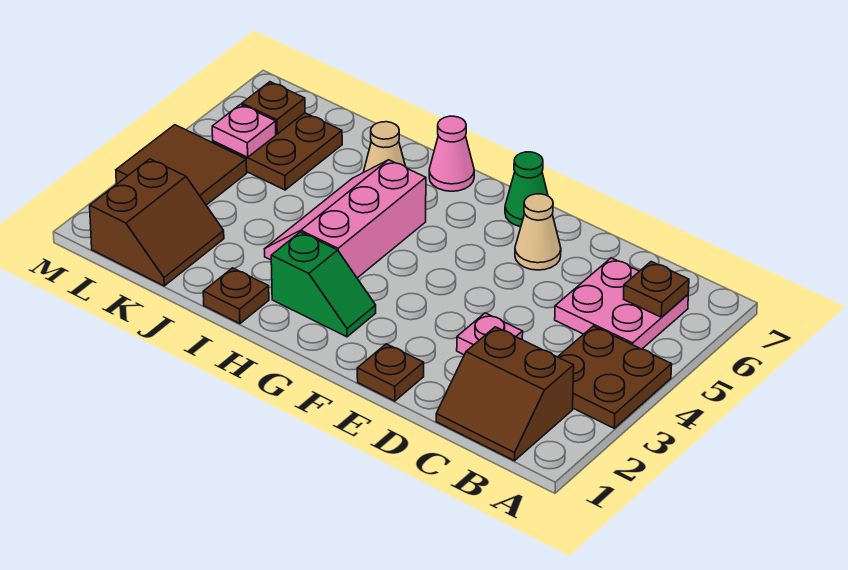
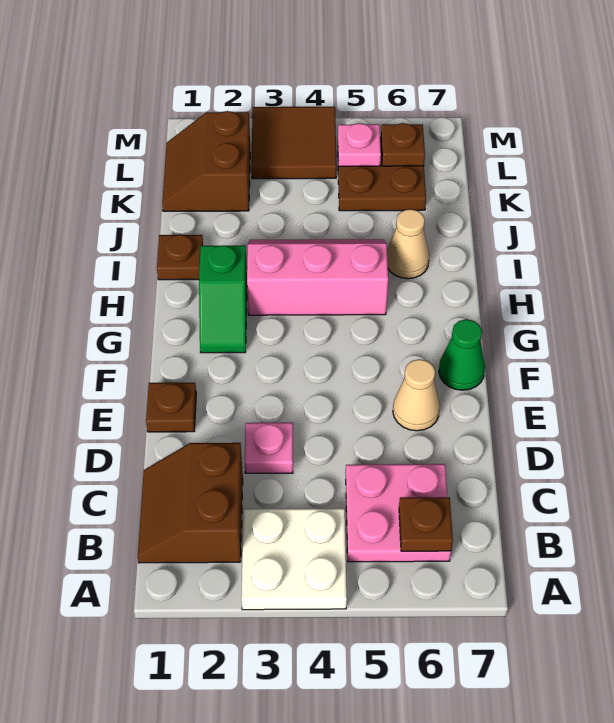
brown 2x2 plate [558,326,672,428] -> white 2x2 plate [241,508,347,610]
pink 1x1 cone [429,116,474,191] -> none
brown 2x2 slope [90,159,224,286] -> brown 2x2 slope turned to [162,111,250,211]

